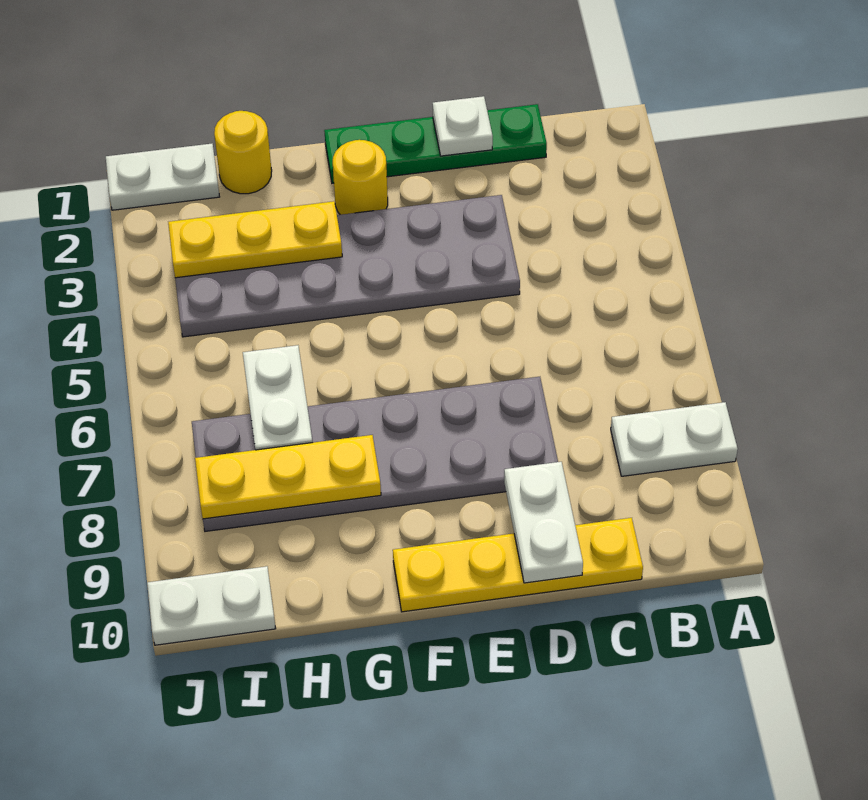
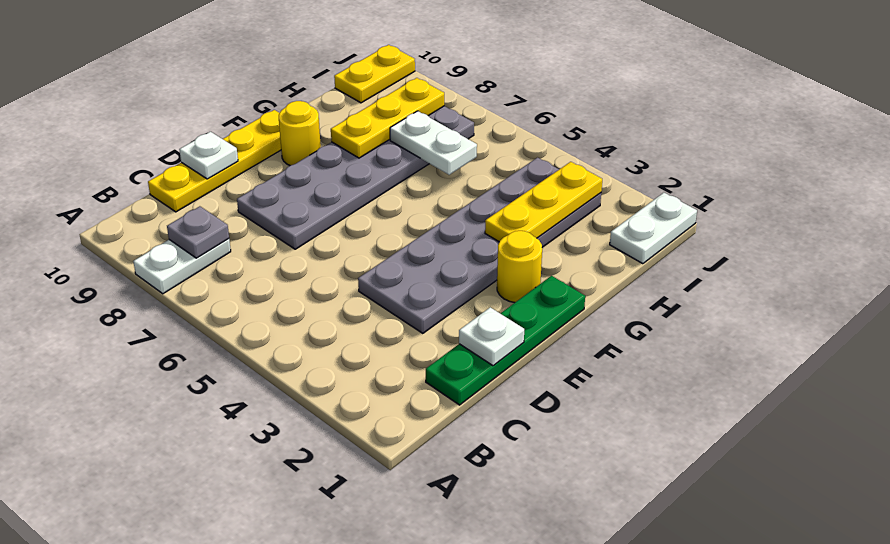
none -> grey 1x1 plate [167,206,229,258]
white 1x2 plate [504,462,583,583] -> white 1x1 plate [179,132,238,179]
yellow 1x1 round brick [214,111,272,194] -> yellow 1x1 round brick moved to [279,101,321,166]
white 1x2 plate [147,566,276,645] -> yellow 1x2 plate [334,45,415,103]

